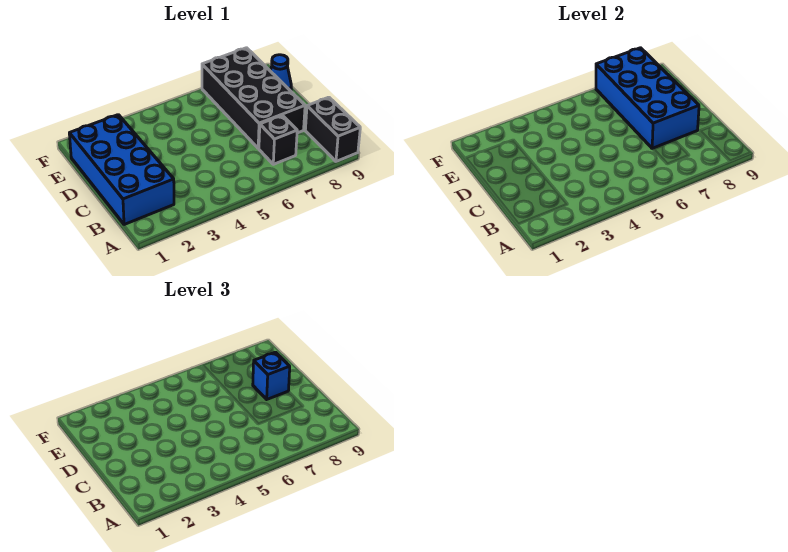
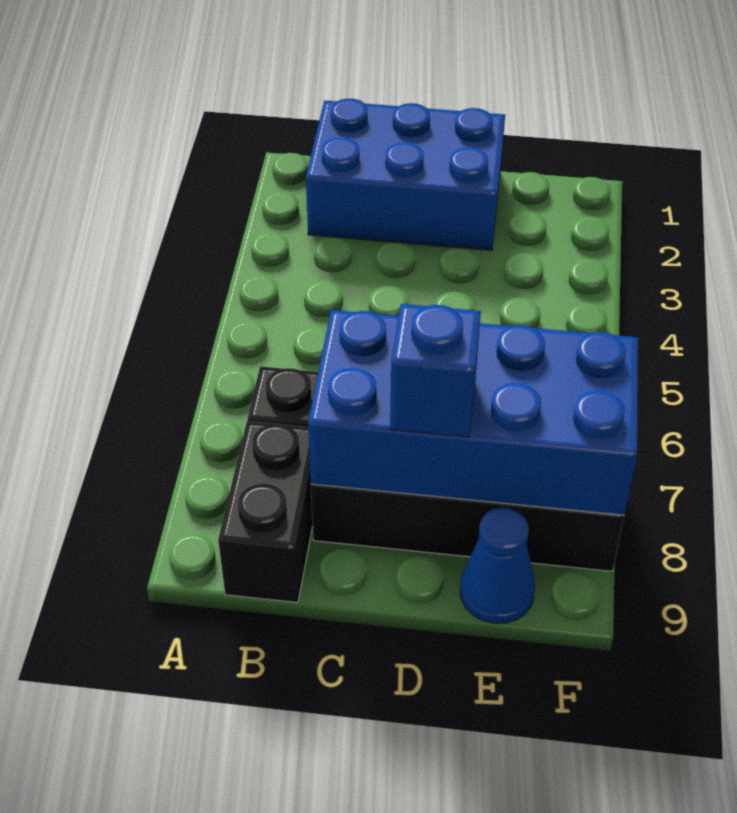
black 1x2 brick [305,97,360,161] -> black 1x2 brick turned to [218,421,313,603]
blue 2x4 brick [69,115,174,225] -> blue 2x3 brick [306,99,505,250]

